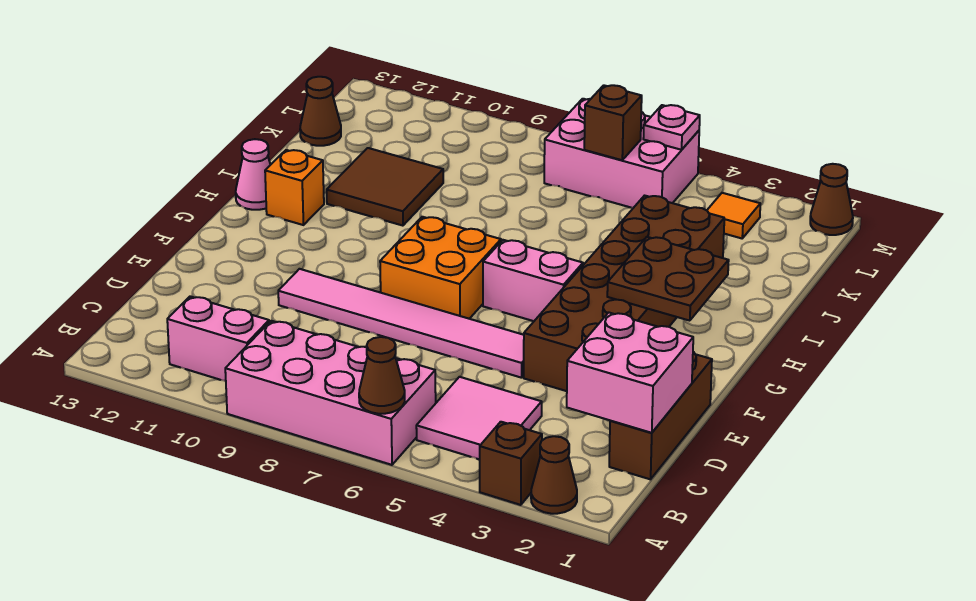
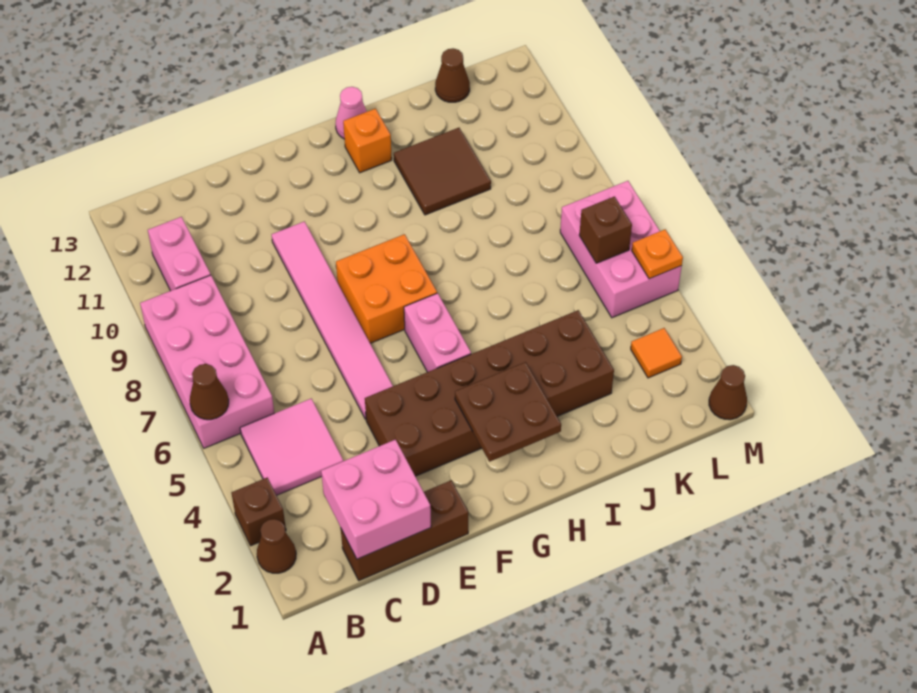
pink 1x1 plate [643,105,700,150] -> orange 1x1 plate [632,229,683,279]

